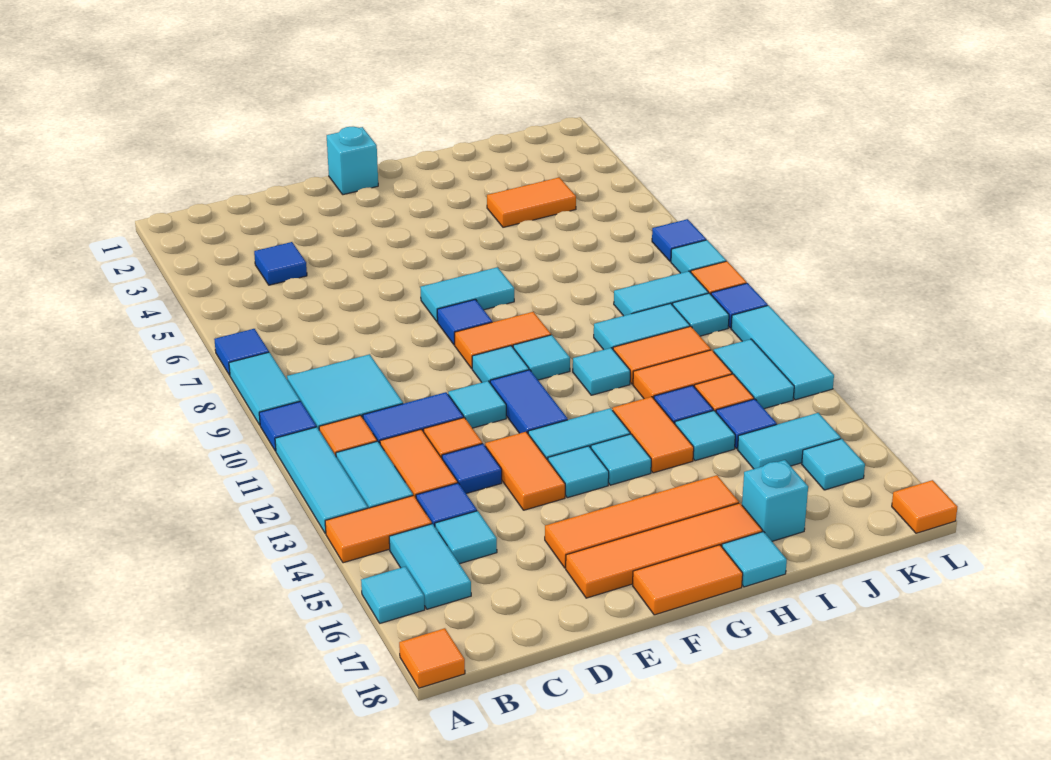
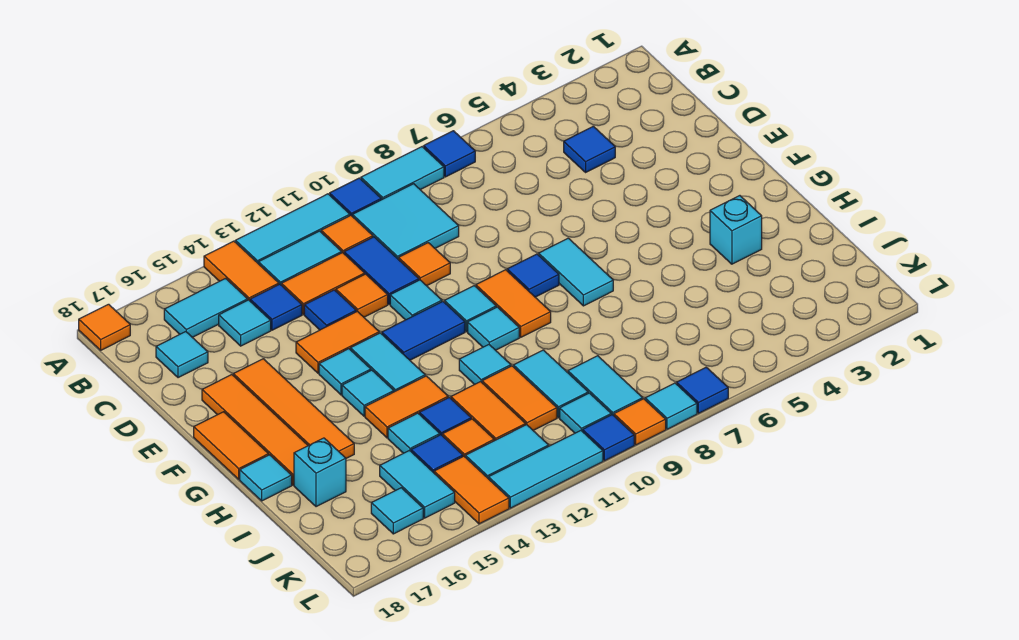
cyan 1x1 tile [361,567,425,623] -> cyan 1x1 tile moved to [156,332,208,378]
cyan 1x1 brick [327,127,378,195] -> cyan 1x1 brick moved to [710,196,762,264]
orange 1x2 tile [487,177,576,227] -> orange 1x2 tile moved to [434,456,509,524]
orange 1x1 tile [892,480,957,533] -> orange 1x1 tile moved to [399,243,450,286]

